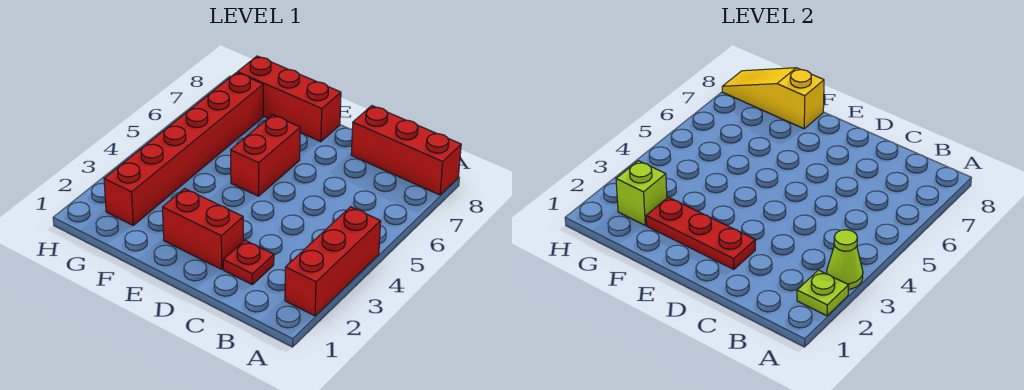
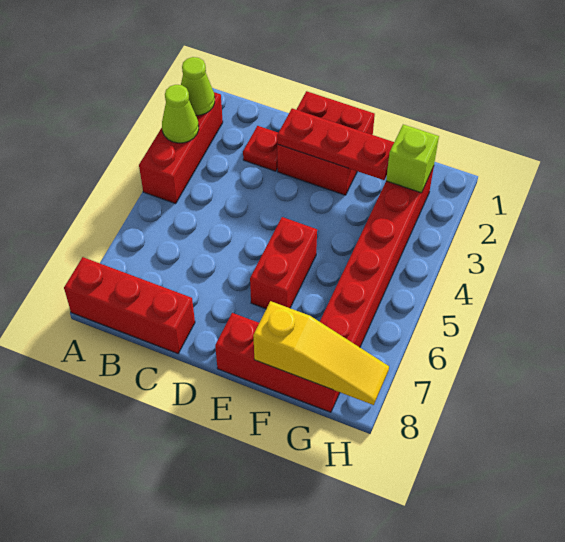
lime 1x1 plate [797,270,849,316] -> lime 1x1 cone [181,57,215,115]
red 1x2 brick [162,189,243,269] -> red 2x2 brick [277,91,375,195]

